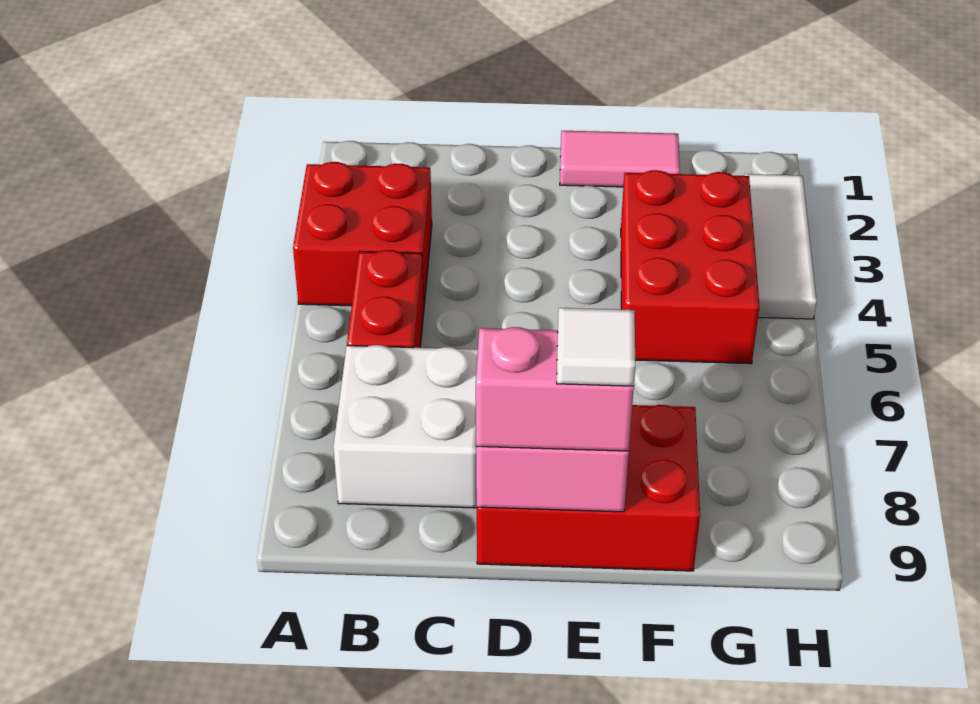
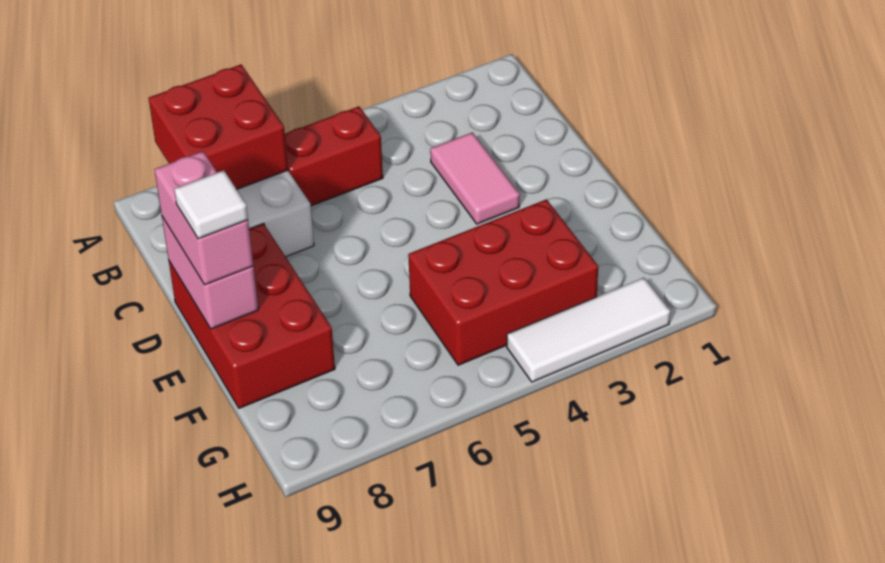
red 2x2 brick [293,162,432,306] -> red 2x2 brick moved to [149,65,288,189]
pink 1x2 tile [560,131,680,187] -> pink 1x2 tile moved to [430,132,520,224]

